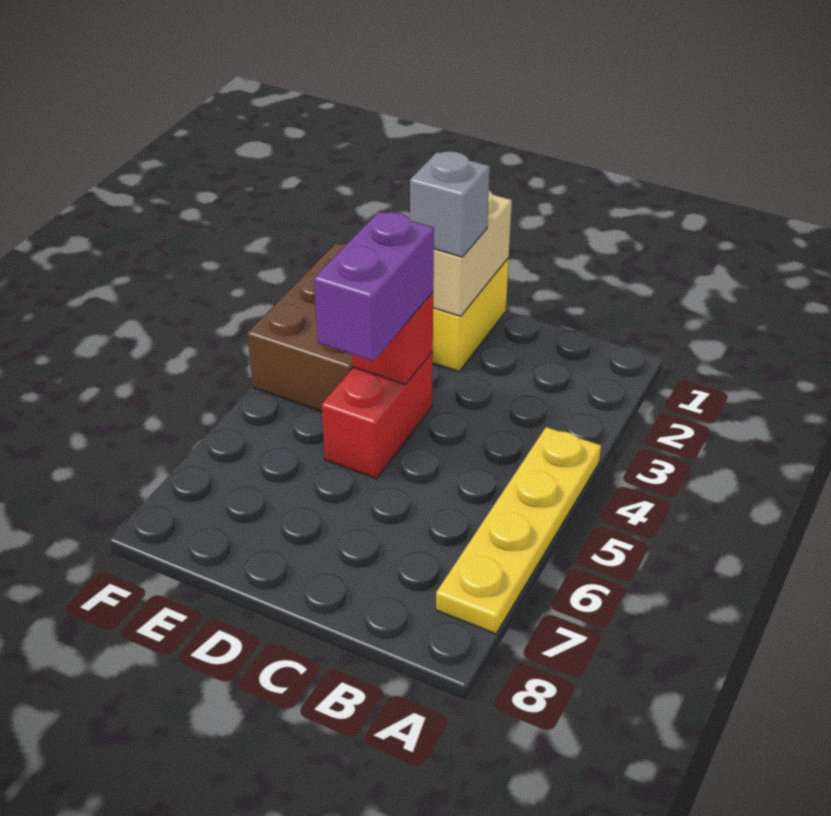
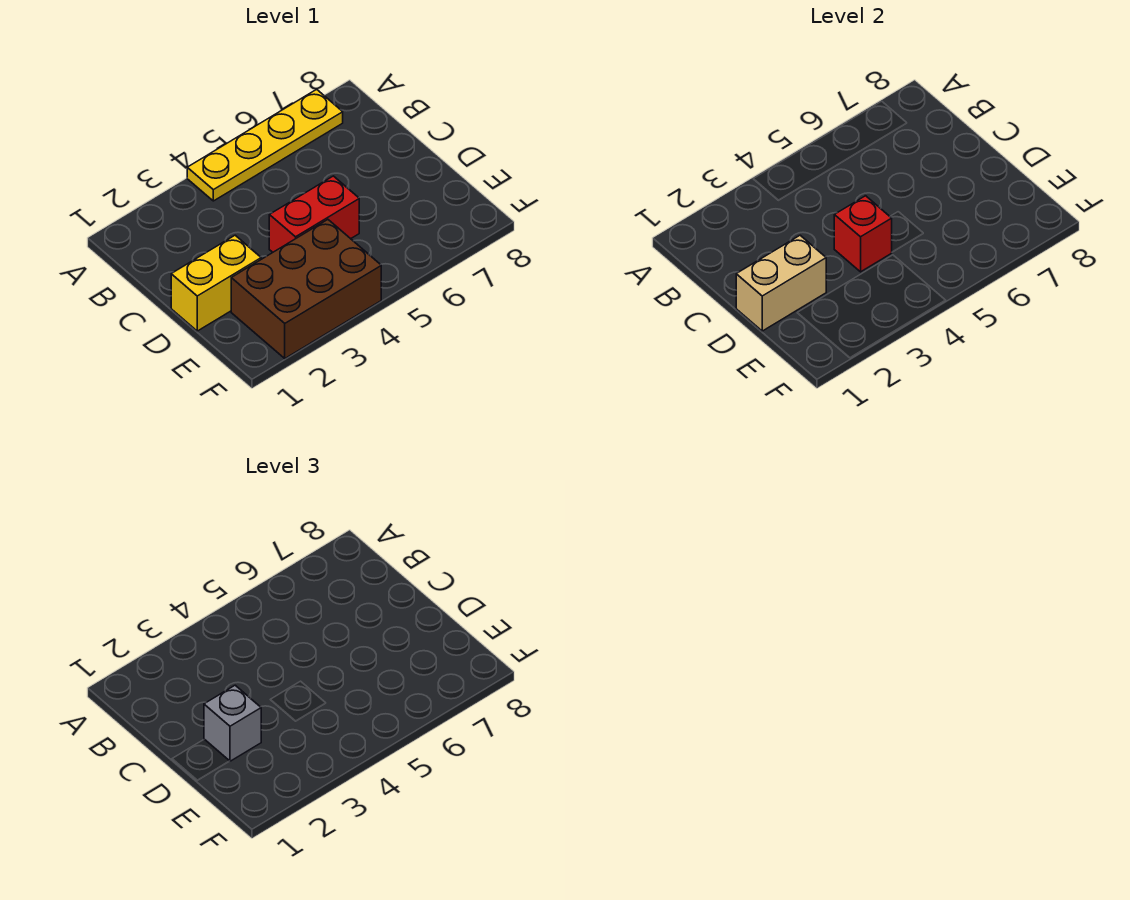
purple 1x2 brick [314,212,434,361] -> none

